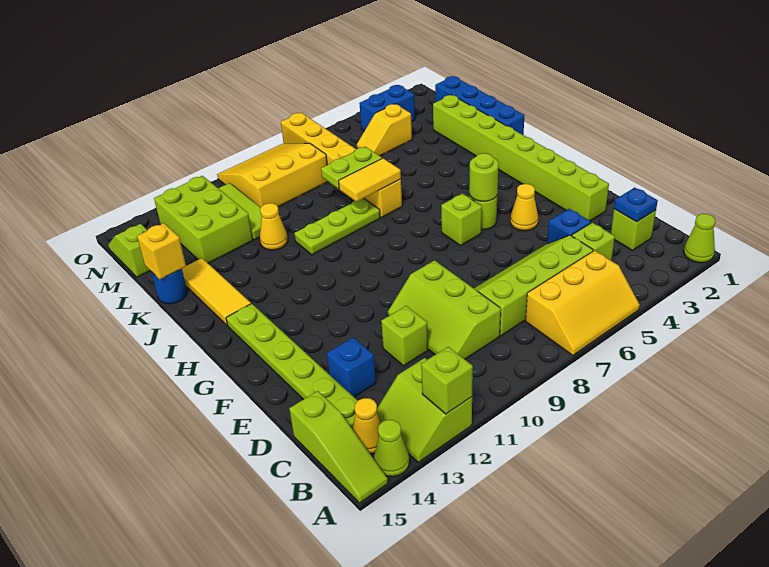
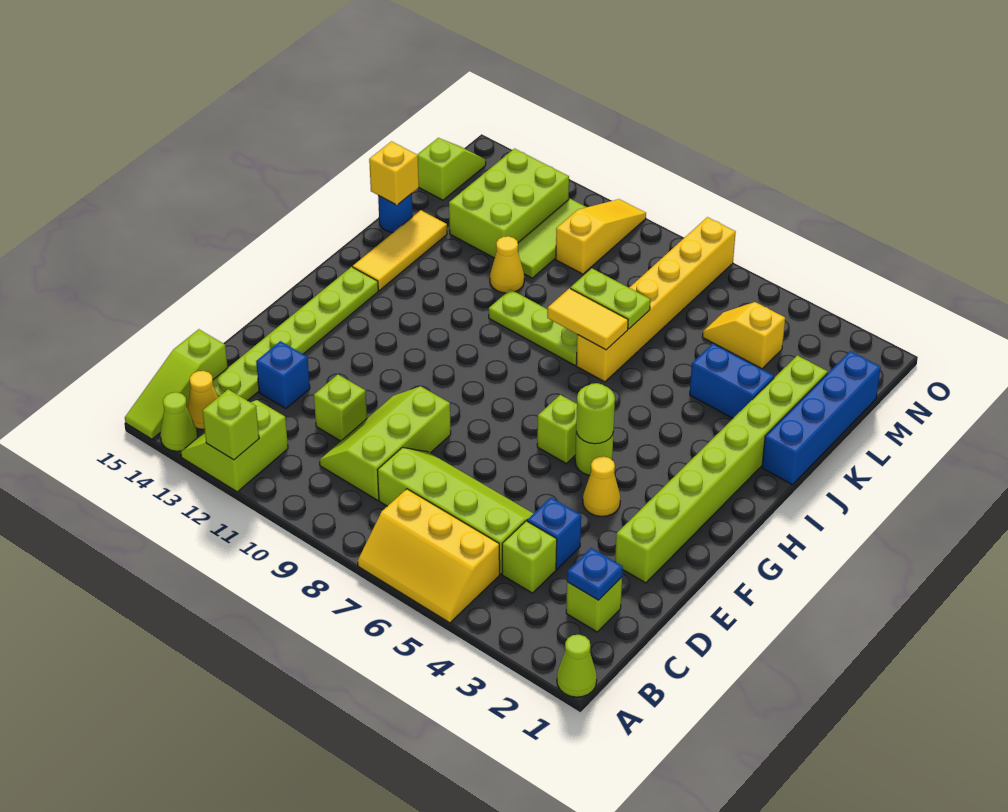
yellow 3x3 slope [217,143,328,207] -> yellow 1x3 slope [556,199,646,274]
blue 1x2 brick [359,85,415,131] -> blue 1x2 brick moved to [690,343,774,418]

